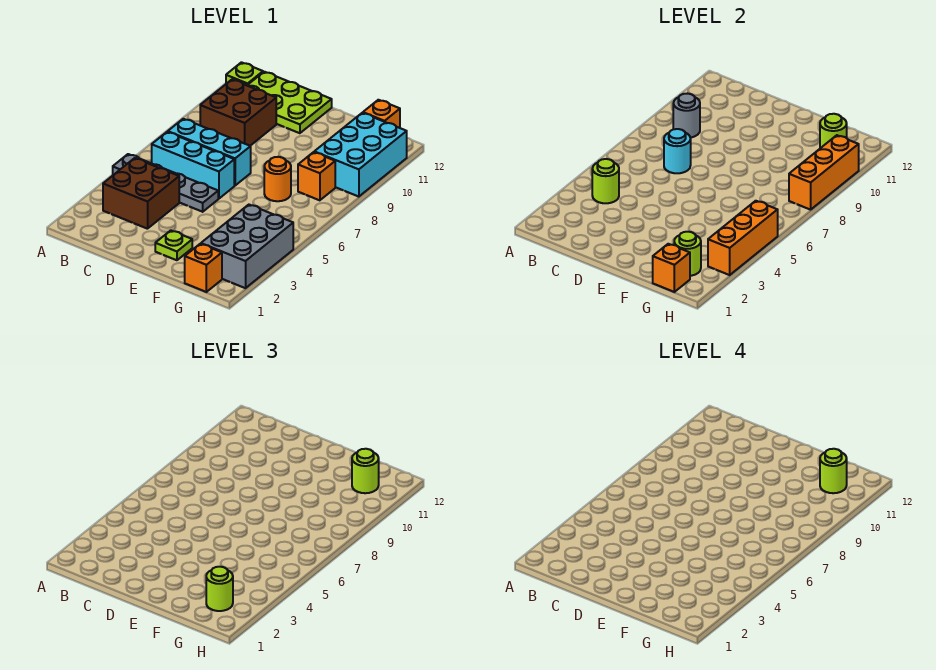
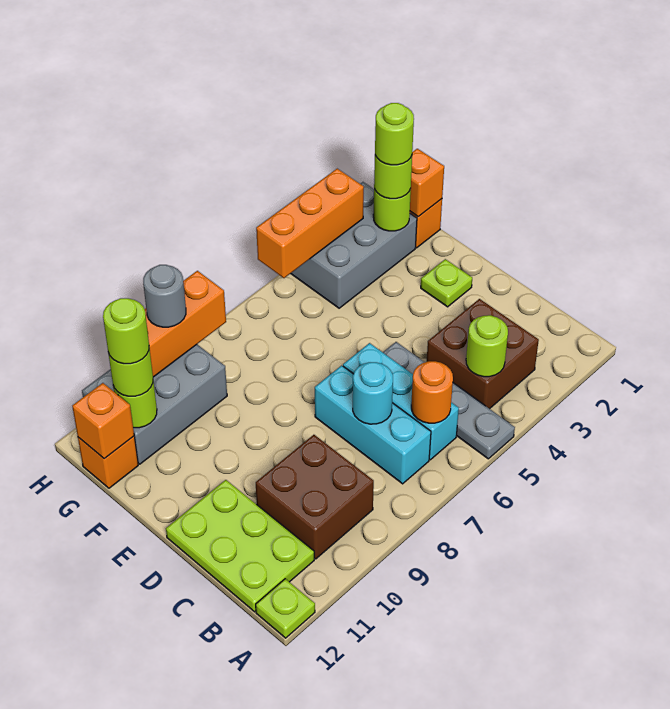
grey 1x1 round brick [673,94,700,138] -> grey 1x1 round brick moved to [143,265,186,327]
orange 1x1 round brick [264,157,291,201] -> orange 1x1 round brick moved to [411,361,453,423]
none -> lime 1x1 round brick [375,103,414,165]
orange 1x1 brick [298,152,335,200] -> orange 1x1 brick moved to [72,383,134,459]
cyan 2x3 brick [315,113,407,197] -> grey 2x3 brick [82,345,227,464]

